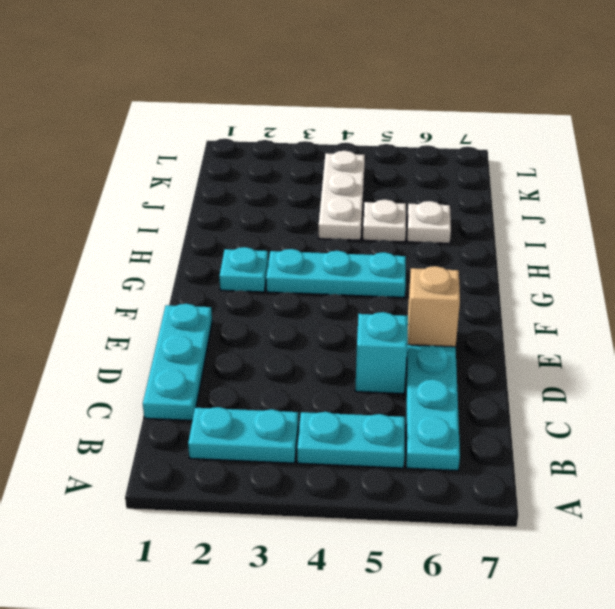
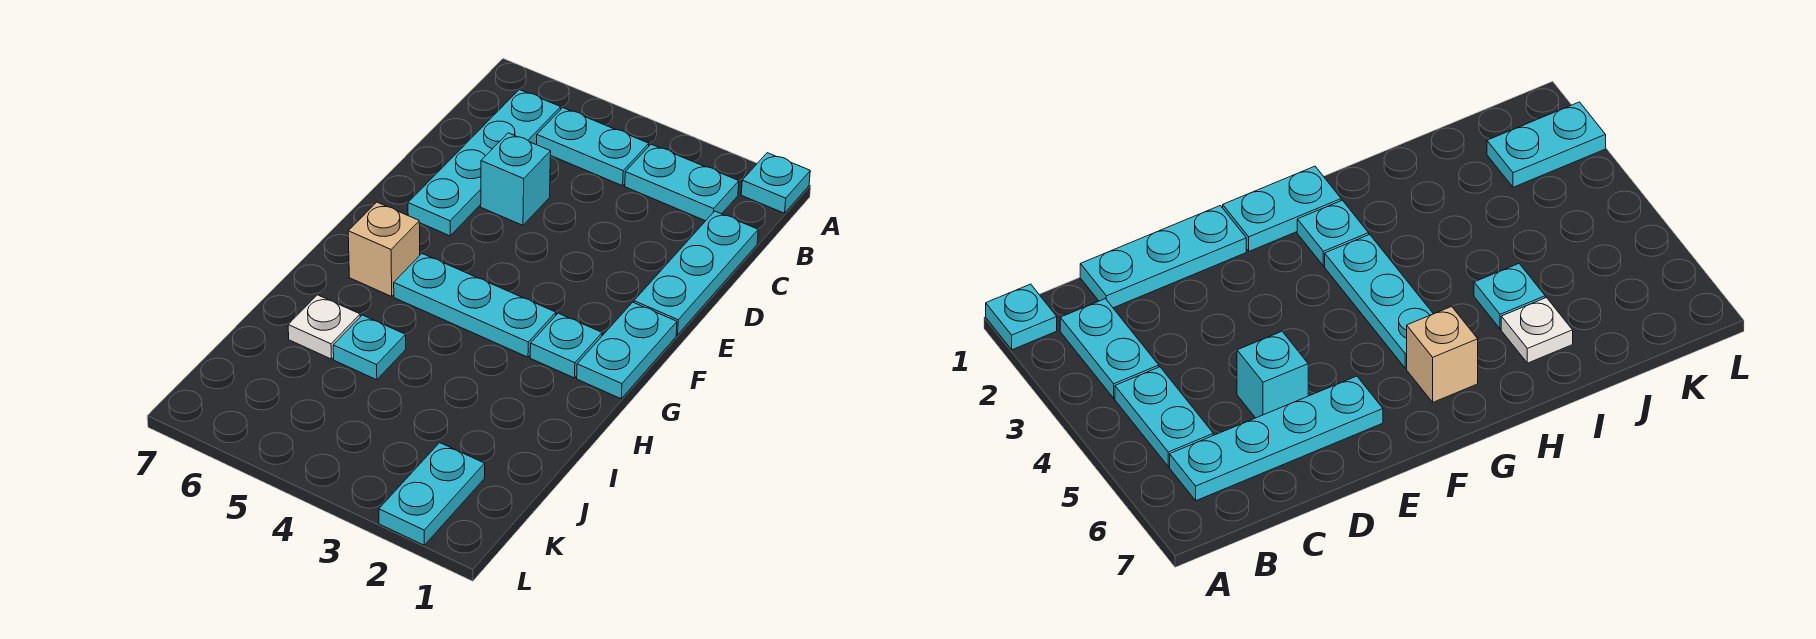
none -> cyan 1x1 plate [741,153,810,213]
tan 1x1 brick [408,266,460,347] -> tan 1x1 brick moved to [348,202,420,296]
none -> cyan 1x2 plate [577,302,677,399]
white 1x3 plate [319,151,365,240] -> none
white 1x1 plate [363,200,406,242] -> cyan 1x1 plate [333,315,406,380]
none -> cyan 1x2 plate [379,443,485,545]

